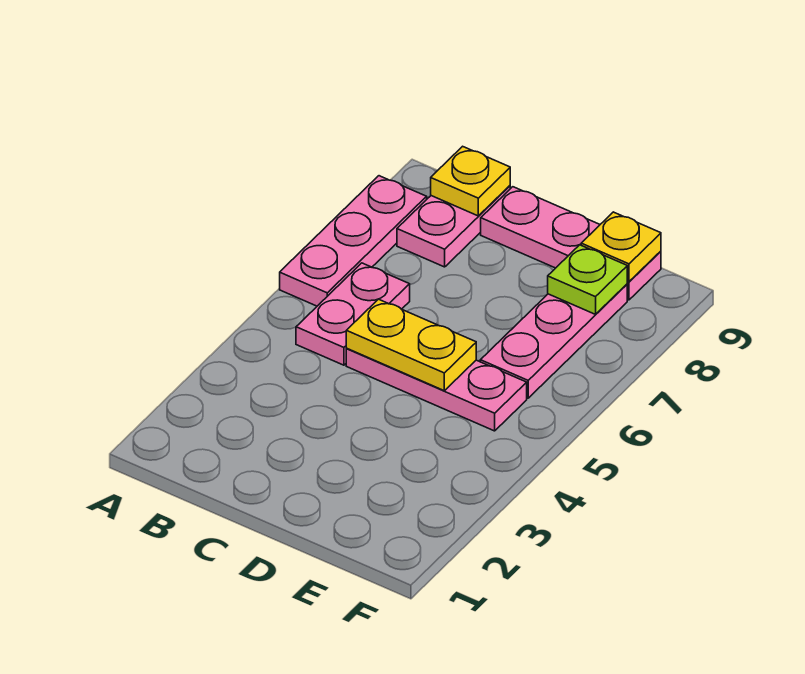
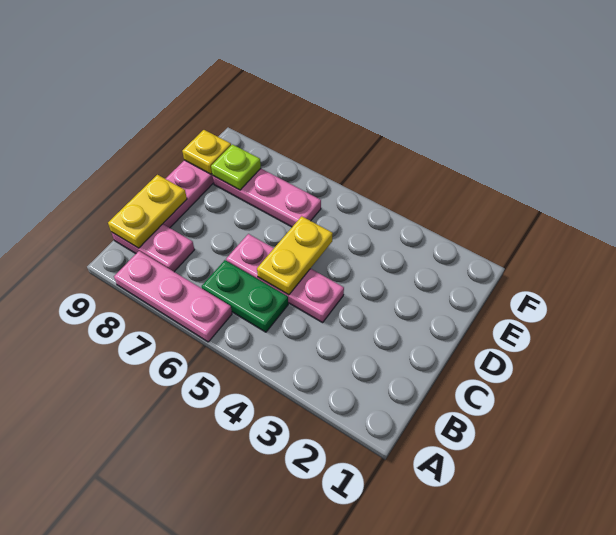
pink 1x2 plate [296,263,410,365] -> green 1x2 plate [202,260,288,332]
yellow 1x1 plate [431,146,510,216] -> yellow 1x2 plate [108,175,187,248]
pink 1x3 plate [346,349,527,431] -> pink 1x3 plate turned to [226,234,344,323]

